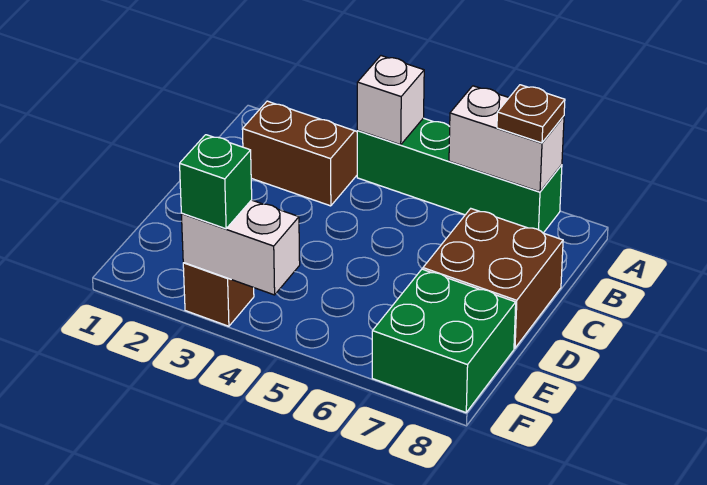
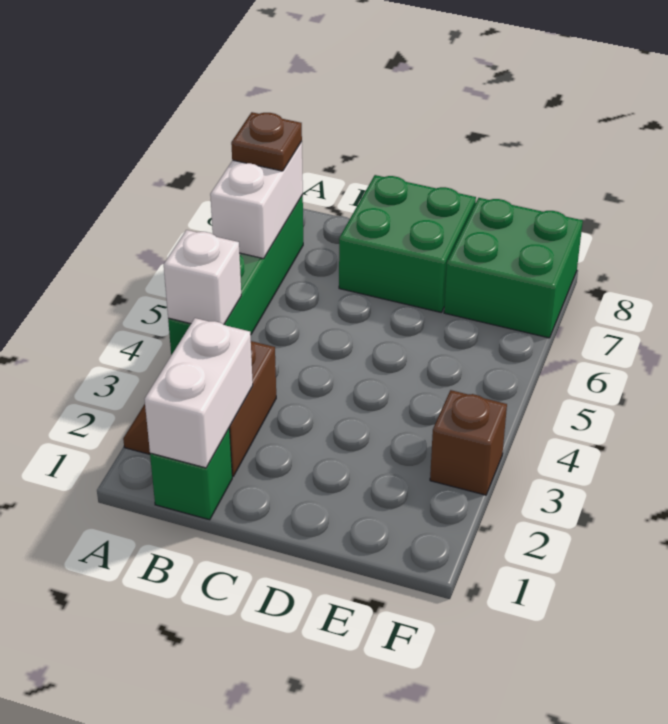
brown 2x2 brick [423,209,563,348] -> green 2x2 brick [339,175,476,312]
white 1x2 brick [181,200,300,295] -> white 1x2 brick moved to [145,318,253,468]
green 1x1 brick [180,135,252,229] -> green 1x1 brick moved to [150,428,232,520]

